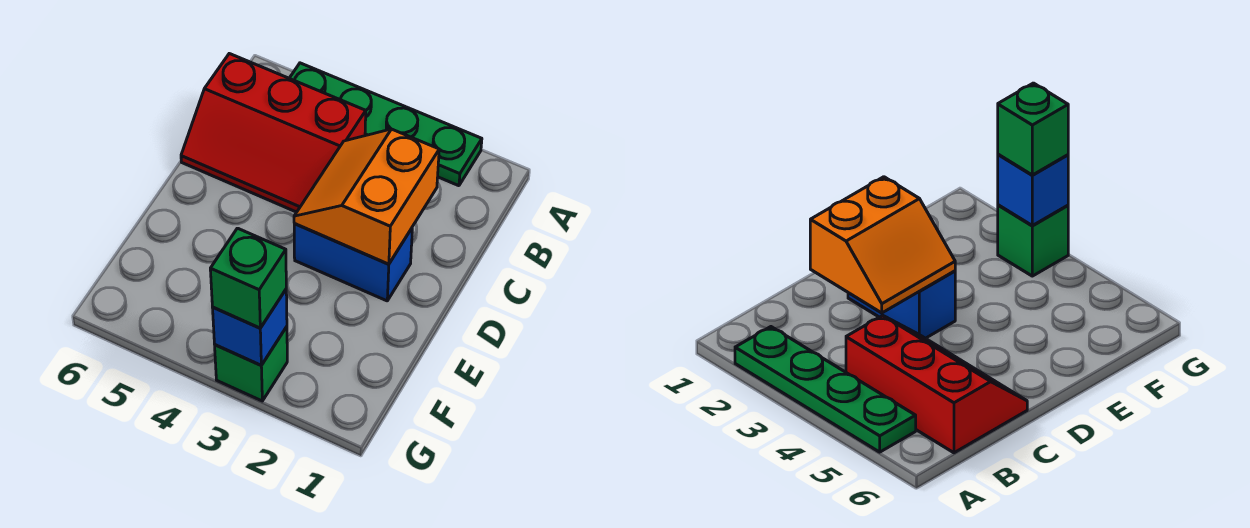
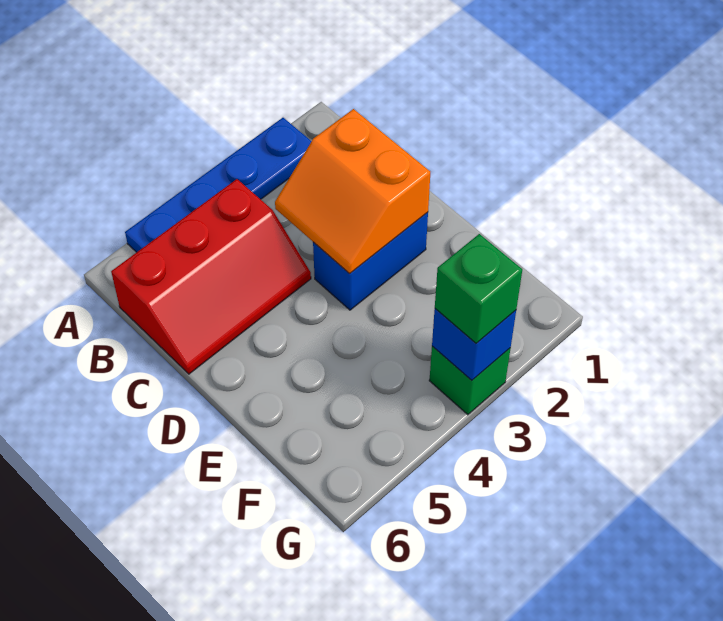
green 1x4 plate [289,63,482,186] -> blue 1x4 plate [125,118,312,252]

